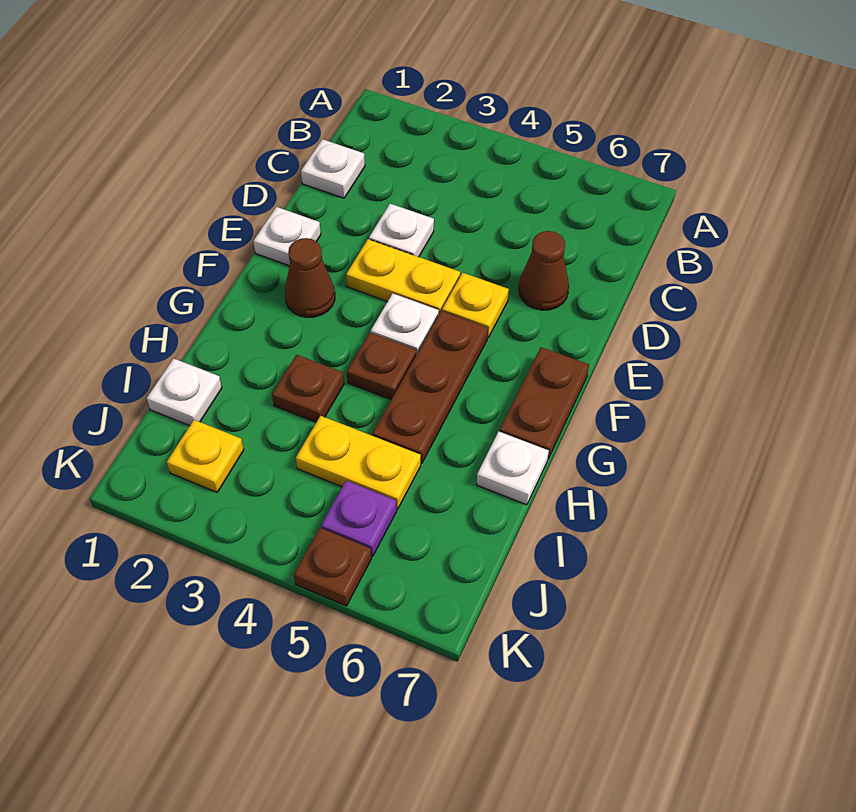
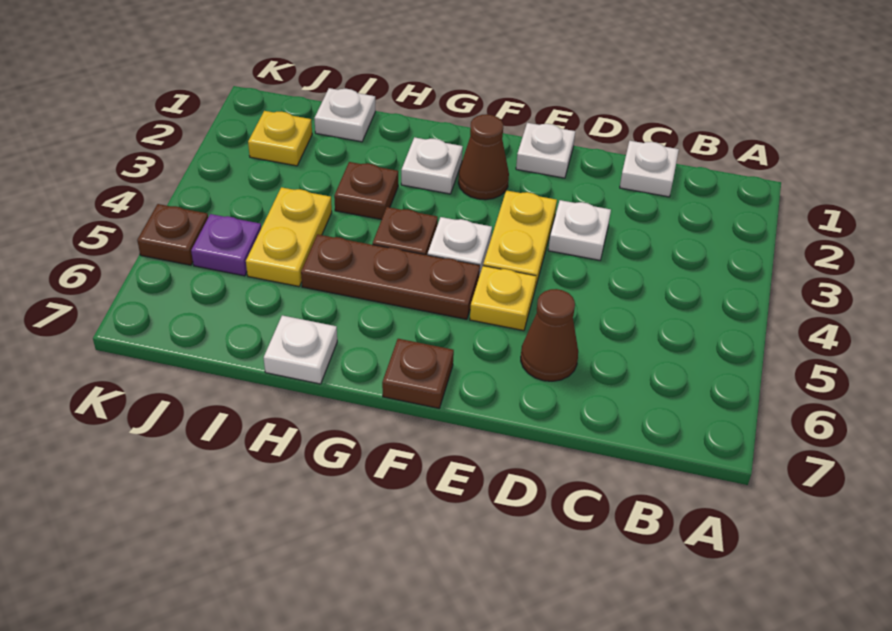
brown 1x2 plate [499,347,589,459] -> brown 1x1 plate [382,339,454,408]
none -> white 1x1 plate [401,137,463,194]

